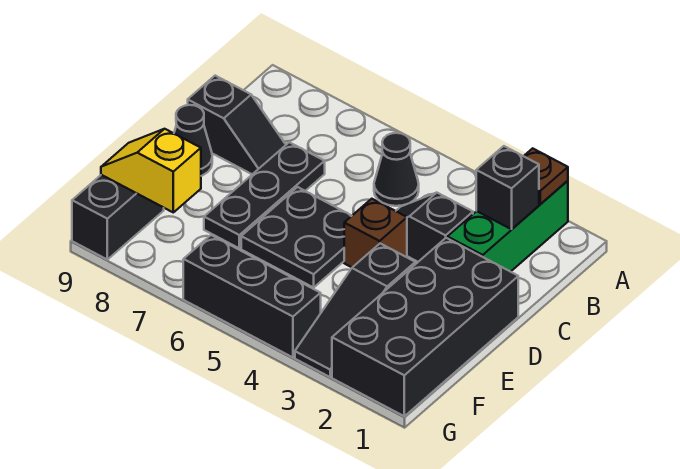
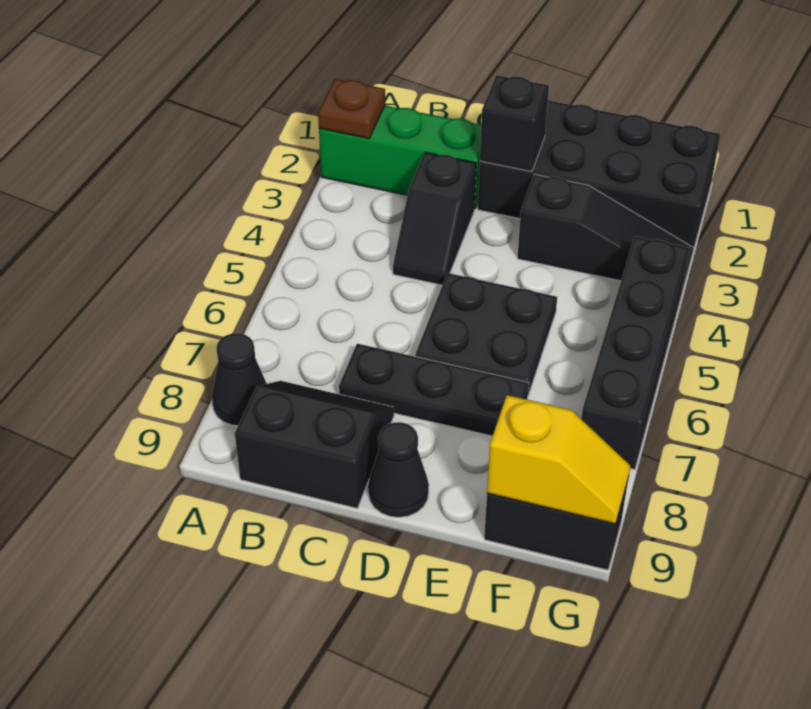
black 1x1 brick [476,146,539,229] -> black 1x1 brick moved to [480,75,549,171]
black 1x1 cone [374,133,419,206] -> black 1x1 cone moved to [212,333,267,426]
black 1x2 slope [188,76,286,174] -> black 2x2 slope [235,381,394,508]
brown 1x1 brick [344,199,407,267] -> none
yellow 1x2 slope [101,129,201,212] -> yellow 1x2 slope turned to [487,395,630,524]
black 1x3 brick [183,235,321,357] -> black 1x4 brick [581,236,690,469]

